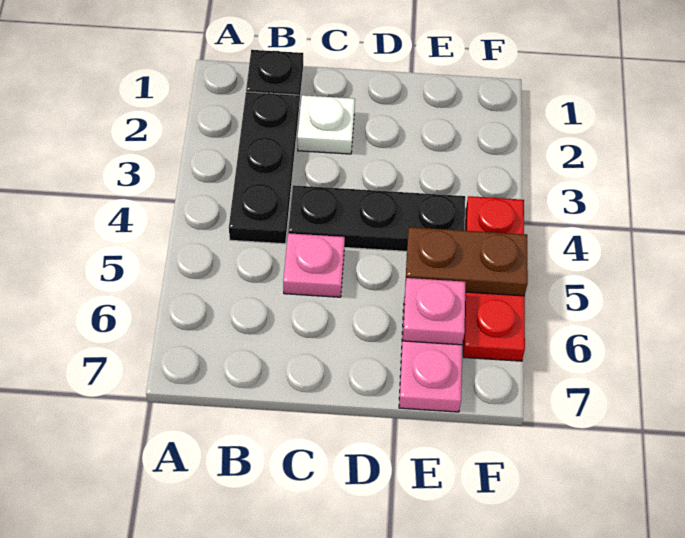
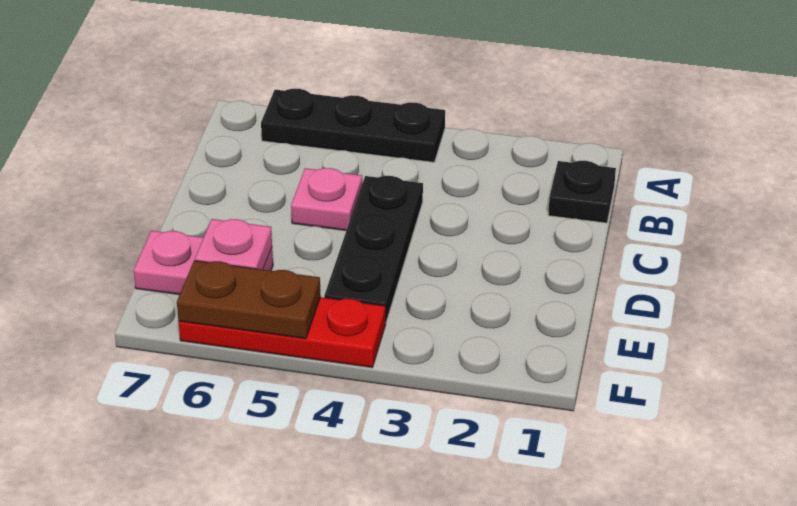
black 1x3 plate [229,92,299,244] -> black 1x3 plate moved to [261,89,445,162]
white 1x1 plate [298,95,355,154] -> none
brown 1x2 plate [405,227,528,296] -> brown 1x2 plate turned to [177,261,321,339]

